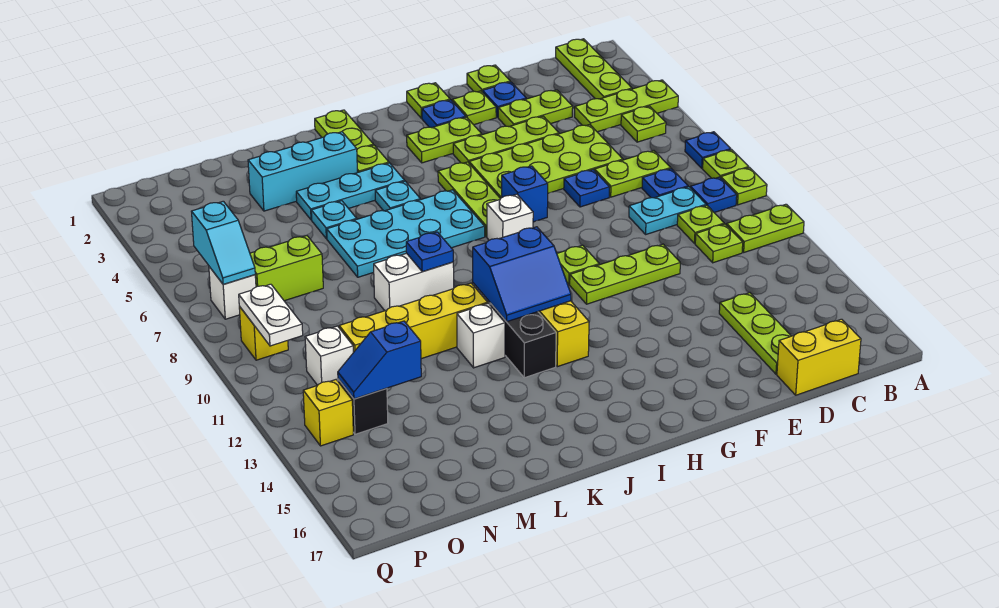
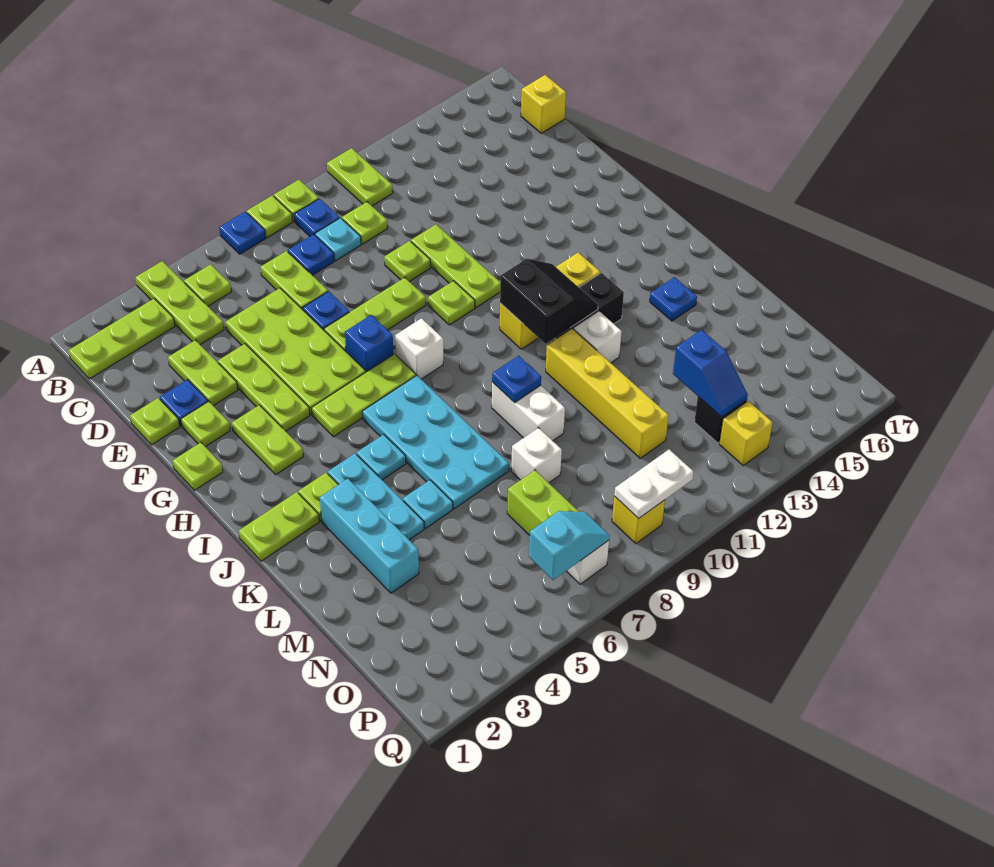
cyan 1x2 plate [629,187,706,234] -> cyan 1x1 plate [315,218,361,261]
lime 1x1 plate [695,224,743,263] -> lime 1x1 plate moved to [384,241,431,282]
yellow 1x2 brick [777,319,861,395] -> yellow 1x1 brick [521,75,566,133]
lime 1x3 plate [719,293,791,374] -> lime 1x3 plate moved to [324,278,426,351]
blue 1x1 plate [422,100,466,128] -> blue 1x1 plate moved to [650,277,697,321]
blue 2x2 slope [473,227,571,322] -> black 2x2 slope [500,259,598,344]
white 1x1 brick [305,326,353,385] -> white 1x1 brick moved to [511,428,562,483]

